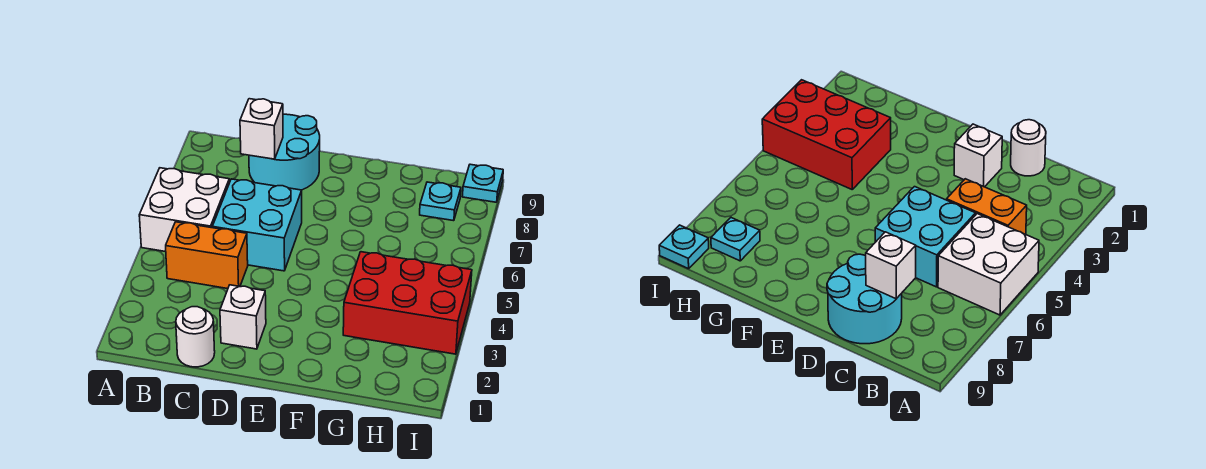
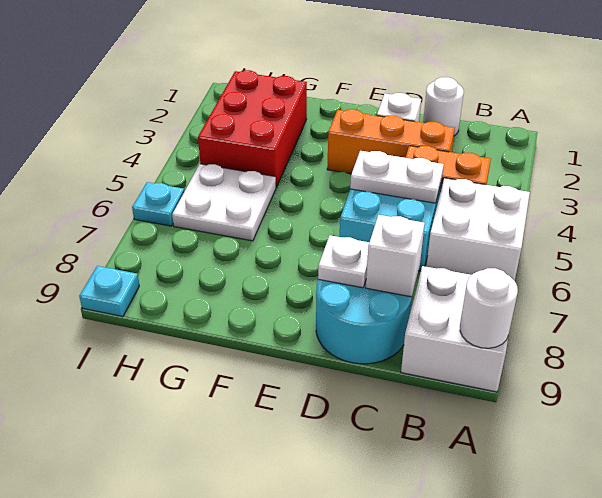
none -> white 2x2 brick [401,266,508,392]
none -> white 1x1 round brick [460,268,518,348]
none -> orange 1x3 brick [327,109,455,174]
none -> white 1x2 plate [350,151,444,203]
none -> white 1x1 plate [318,235,369,288]
red 2x3 brick [343,252,472,354] -> red 2x3 brick turned to [198,70,307,187]
none -> white 2x2 plate [172,164,276,241]
cyan 1x1 plate [420,182,461,221] -> cyan 1x1 plate moved to [132,182,184,226]

